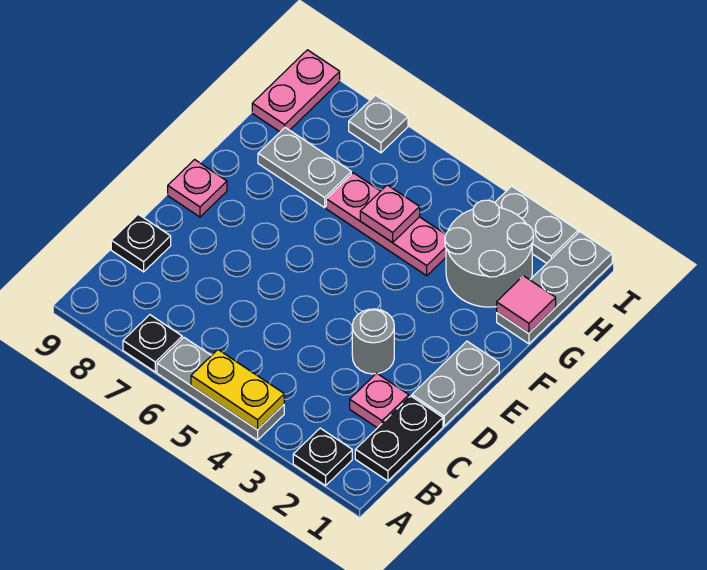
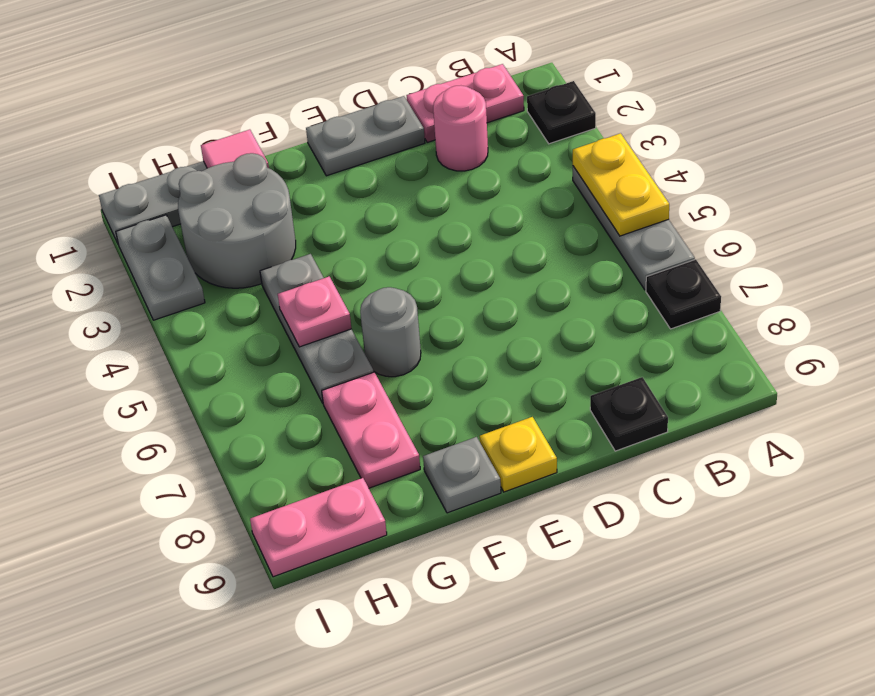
black 1x2 plate [355,396,443,481] -> pink 1x2 plate [407,64,524,142]
pink 1x1 plate [350,373,409,428] -> pink 1x1 round brick [433,86,488,171]
grey 1x1 round brick [352,309,394,374] -> grey 1x1 round brick moved to [360,287,421,377]
pink 1x1 plate [168,160,227,217] -> yellow 1x1 plate [480,417,557,492]
pink 1x3 plate [326,173,446,276] -> grey 1x3 plate [260,254,374,403]
grey 1x2 plate [258,128,351,208] -> pink 1x2 plate [322,372,420,488]
grey 1x1 plate [349,95,408,153] -> grey 1x1 plate moved to [423,437,501,513]

